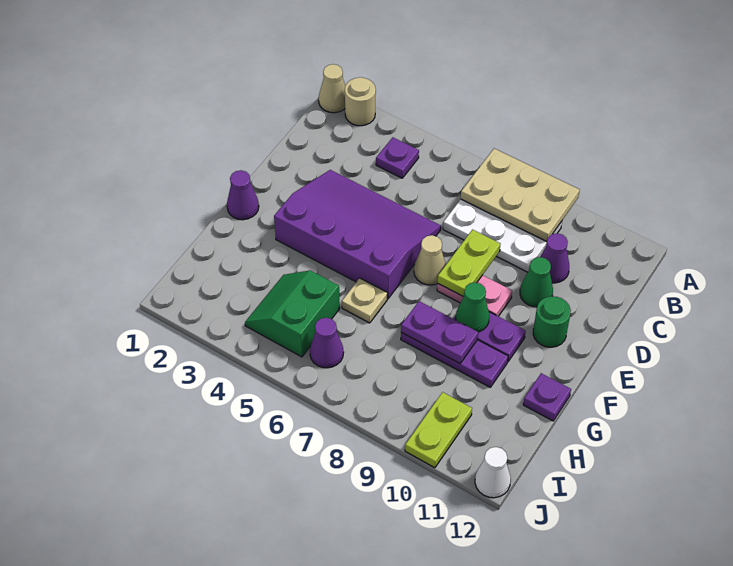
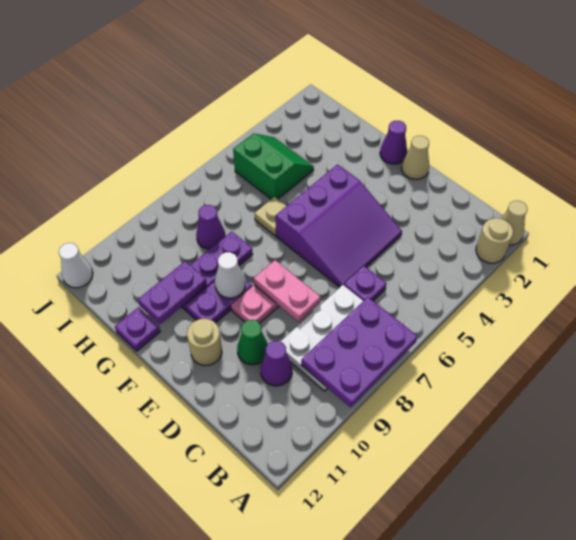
tan 2x3 plate [461,149,580,242] -> purple 2x3 plate [301,297,417,407]
purple 1x1 plate [376,137,419,178] -> purple 1x1 plate moved to [344,266,387,301]
purple 3x4 slope [274,170,441,298] -> purple 3x3 slope [276,165,402,287]
lime 1x2 plate [438,230,501,297] -> pink 1x2 plate [254,260,321,322]
tan 1x1 cone [414,235,446,285] -> tan 1x1 cone moved to [402,136,429,179]
green 1x1 round brick [533,296,571,347] -> tan 1x1 round brick [187,319,222,366]
green 1x1 cone [456,282,489,332] -> white 1x1 cone [215,252,245,298]
purple 1x2 plate [401,301,478,363] -> purple 1x2 plate moved to [138,261,207,324]
purple 1x1 cone [310,318,344,368] -> purple 1x1 cone moved to [196,205,225,249]
lime 1x2 plate [405,392,472,468] -> none

